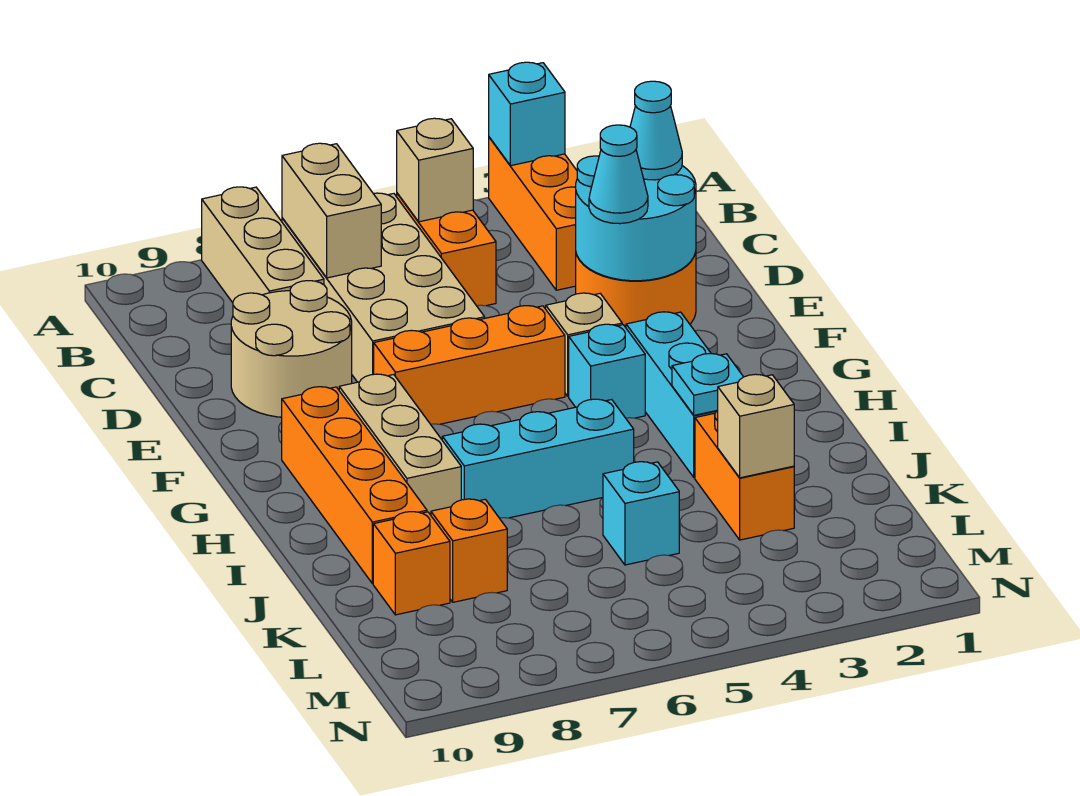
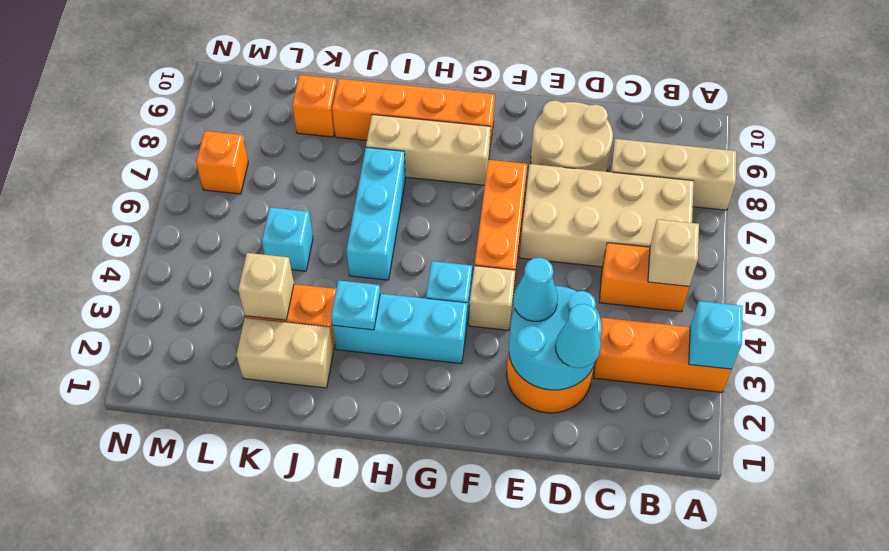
tan 1x2 brick [282,143,381,278] -> tan 1x2 brick moved to [236,318,334,388]
orange 1x1 brick [431,499,507,602] -> orange 1x1 brick moved to [196,131,248,194]

